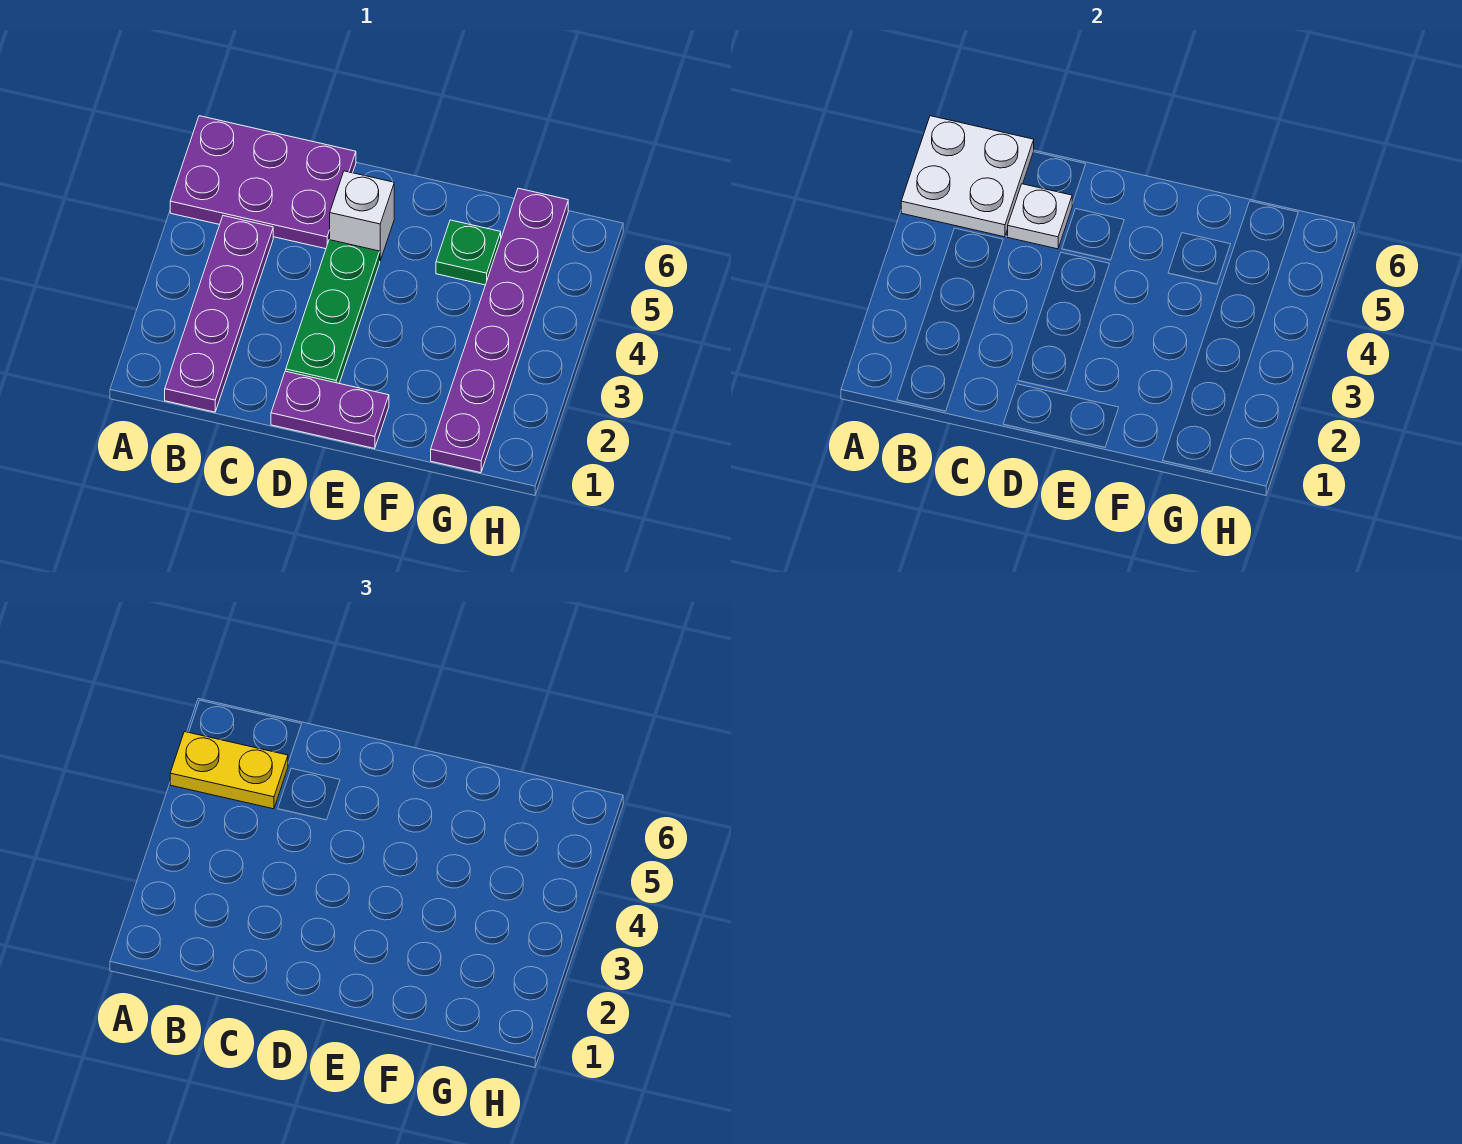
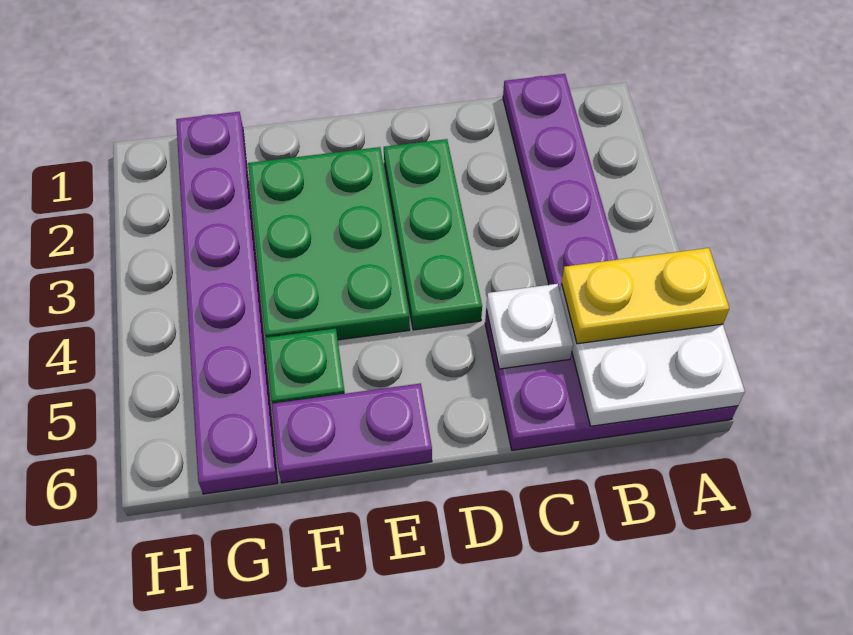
purple 1x2 plate [271,371,389,449] -> purple 1x2 plate moved to [272,383,432,483]
white 1x1 brick [330,171,394,260] -> none
none -> green 2x3 plate [248,147,410,340]

